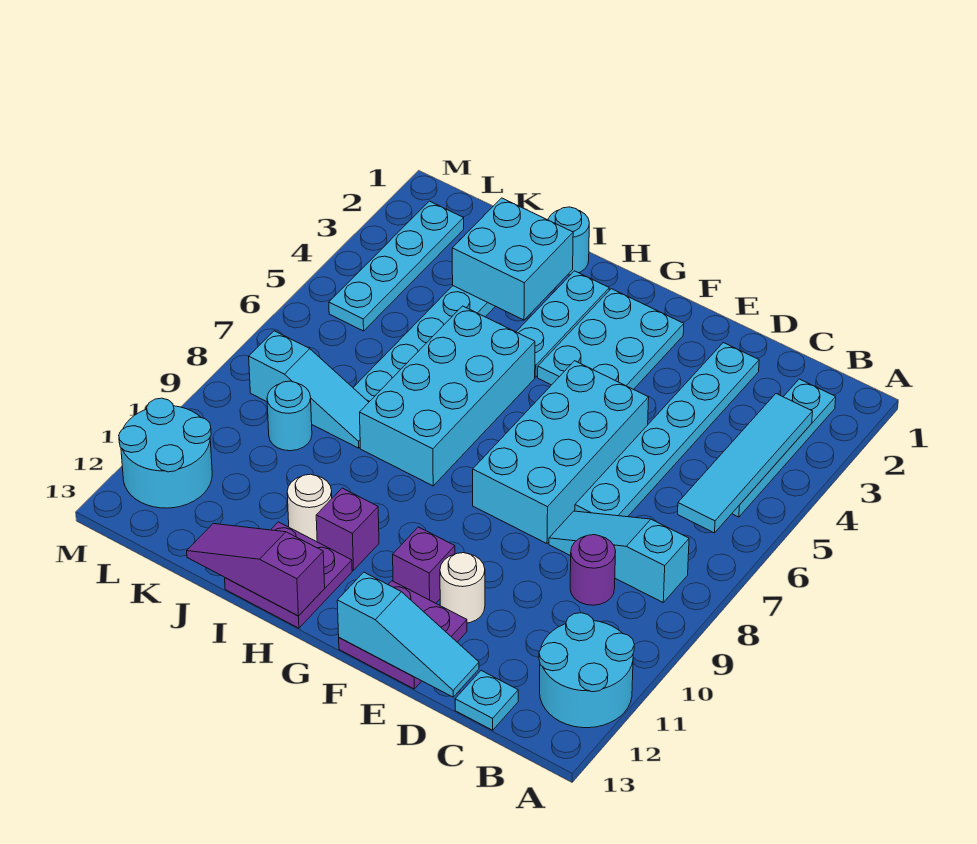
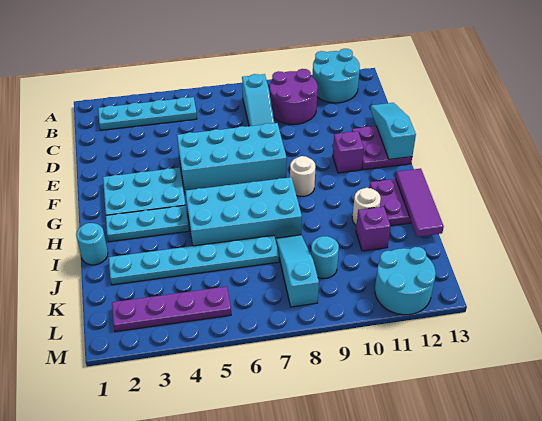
cyan 1x4 tile [678,394,813,533] -> none
purple 1x1 round brick [570,535,616,605] -> purple 2x2 round brick [270,69,318,124]
cyan 1x1 plate [455,671,518,730] -> none
cyan 1x6 plate [575,343,759,517] -> none
white 1x1 round brick [440,553,485,623] -> white 1x1 round brick moved to [290,156,315,196]
purple 1x1 brick [316,488,379,570] -> purple 1x1 brick moved to [356,207,391,251]
purple 1x3 slope [187,524,325,616] -> purple 1x3 tile [396,169,444,237]
cyan 2x2 brick [452,198,573,320] -> none
cyan 1x4 plate [329,201,464,331] -> purple 1x4 plate [112,287,231,332]

